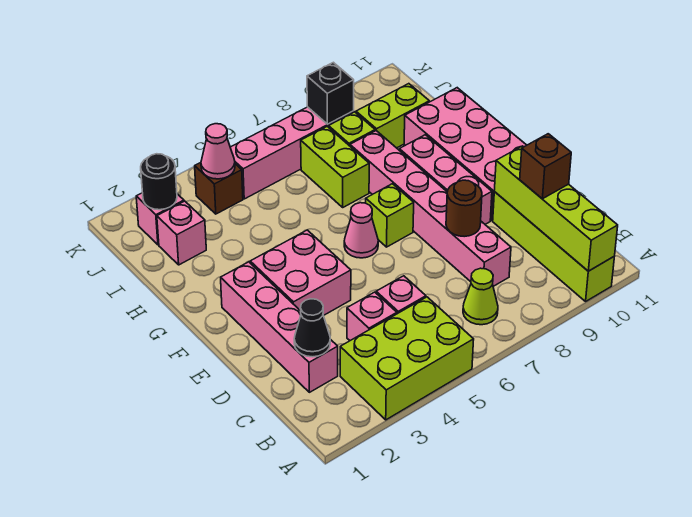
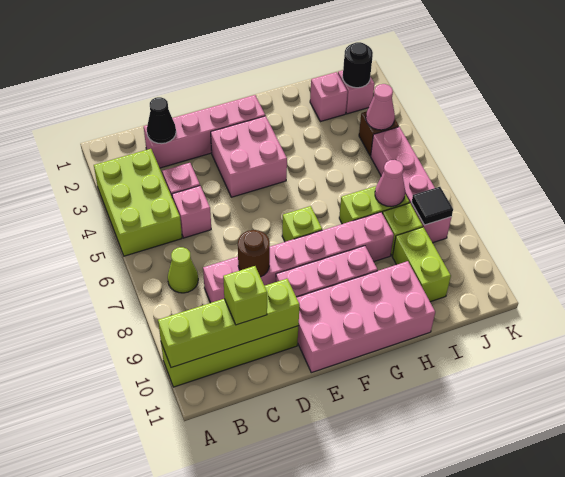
brown 1x1 brick [520,134,571,199] -> lime 1x1 brick [223,266,267,325]
pink 1x1 cone [344,203,378,258] -> pink 1x1 cone moved to [375,160,405,207]
black 1x1 brick [307,62,354,124] -> black 1x1 tile [412,187,453,225]

